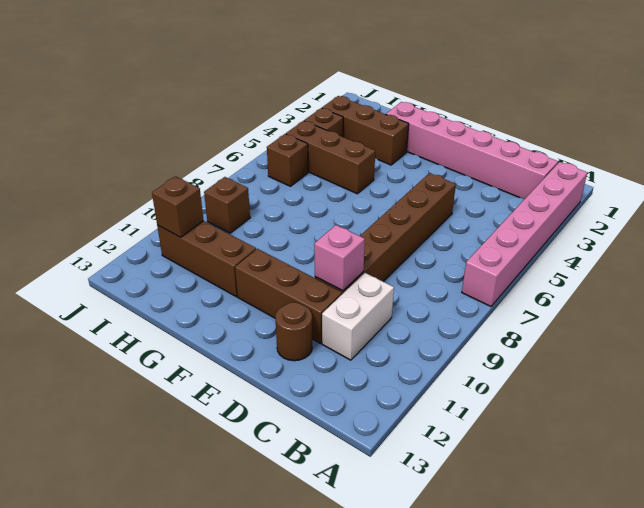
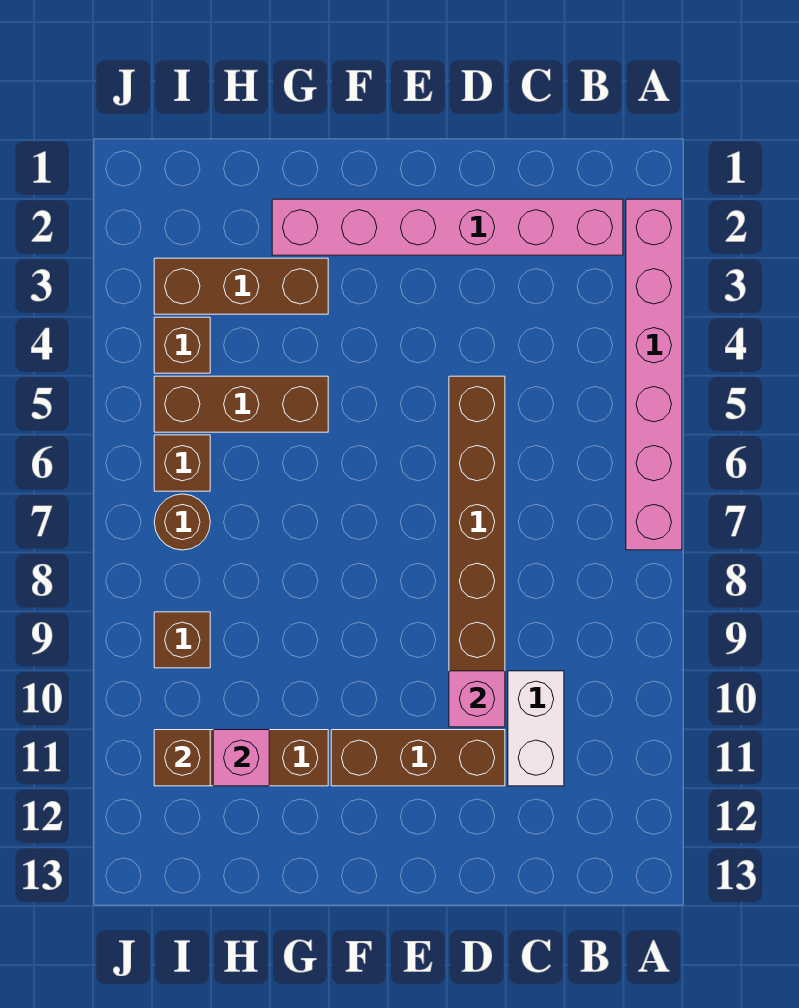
brown 1x1 round brick [275,302,312,361] -> brown 1x1 round brick moved to [154,494,210,550]
none -> pink 1x1 brick [213,730,269,786]

